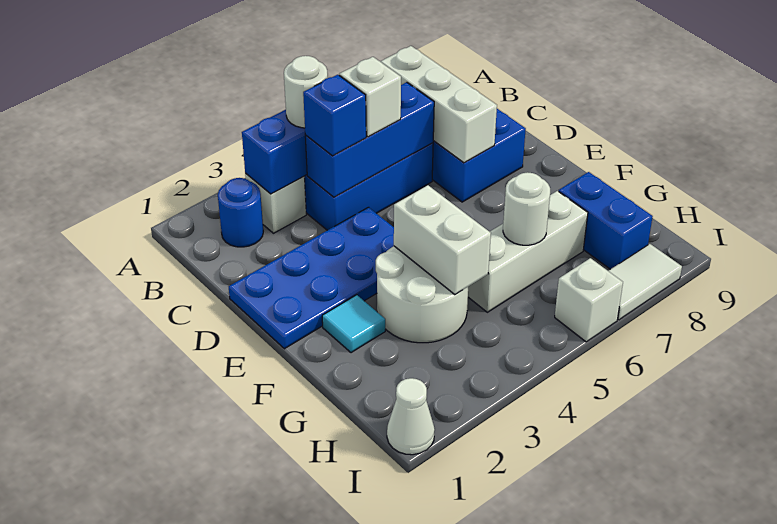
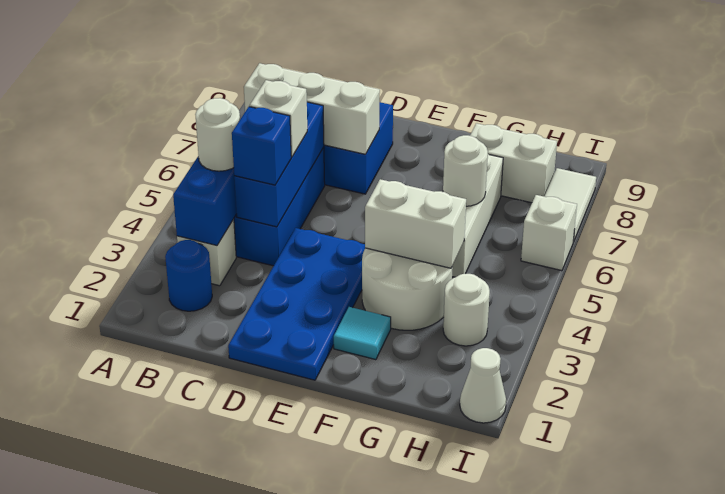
blue 1x2 brick [559,172,653,269] -> white 1x2 brick [470,123,557,203]
none -> white 1x1 round brick [443,274,490,346]

